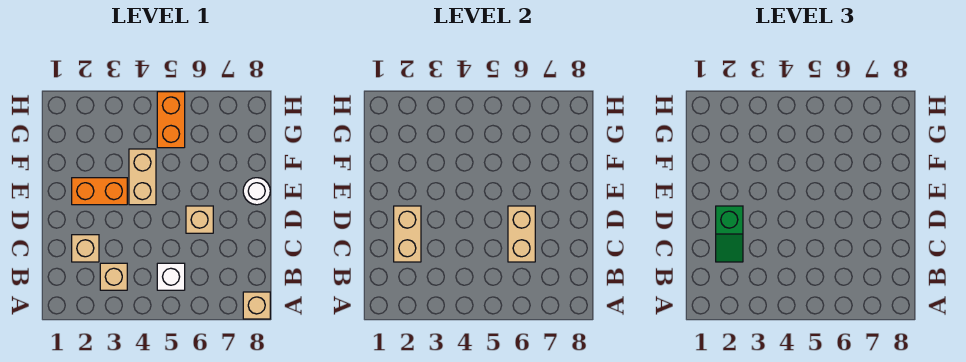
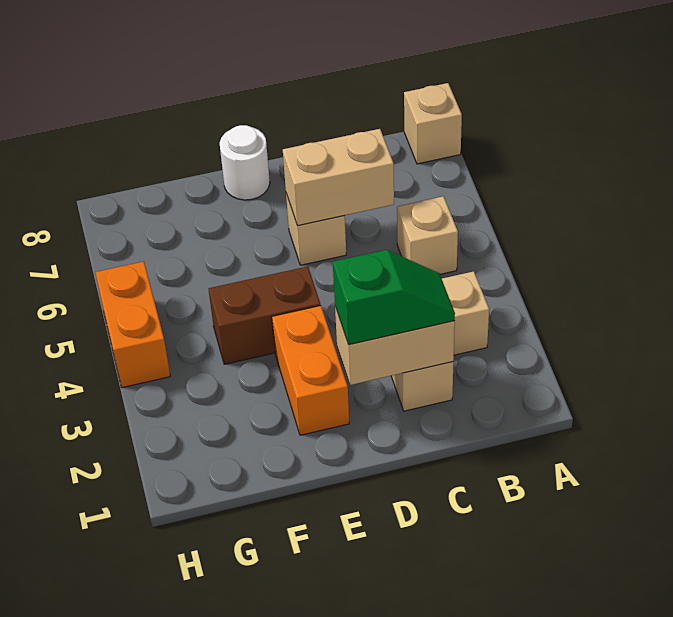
white 1x1 brick [157,263,185,290] -> tan 1x1 brick [397,196,458,274]
tan 1x2 brick [129,149,156,205] -> brown 1x2 brick [209,266,321,364]
orange 1x2 brick [157,92,185,148] -> orange 1x2 brick turned to [95,261,170,388]

